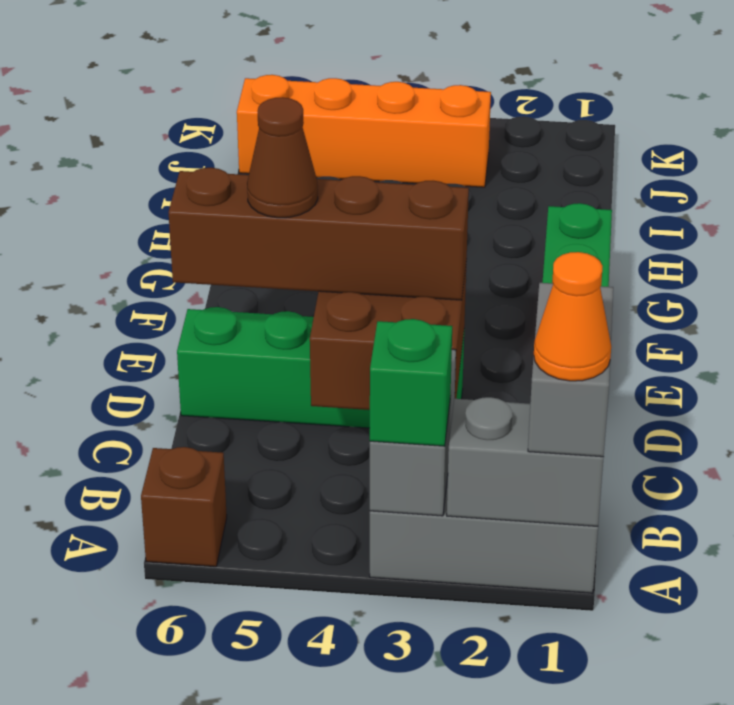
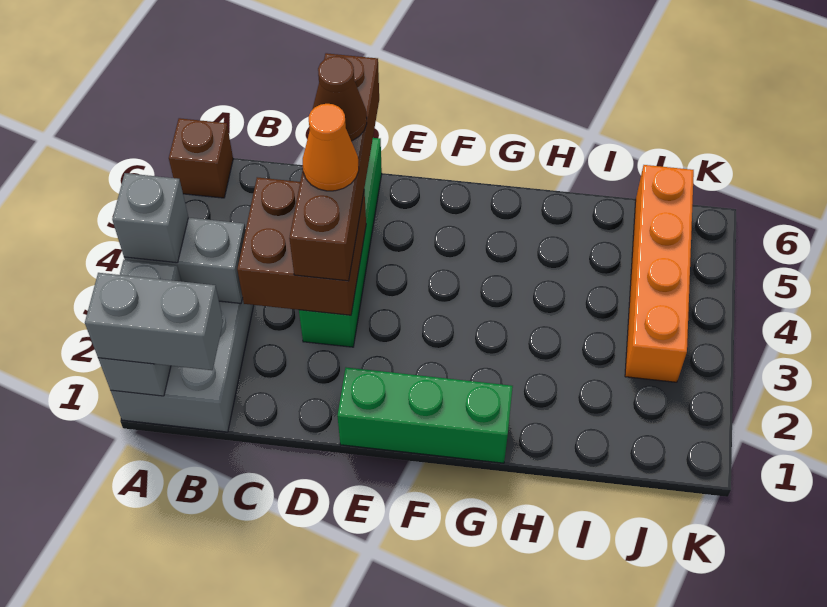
orange 1x1 cone [534,252,611,381] -> orange 1x1 cone moved to [303,104,359,191]
green 1x1 brick [370,319,452,446] -> grey 1x1 brick [112,173,188,263]

